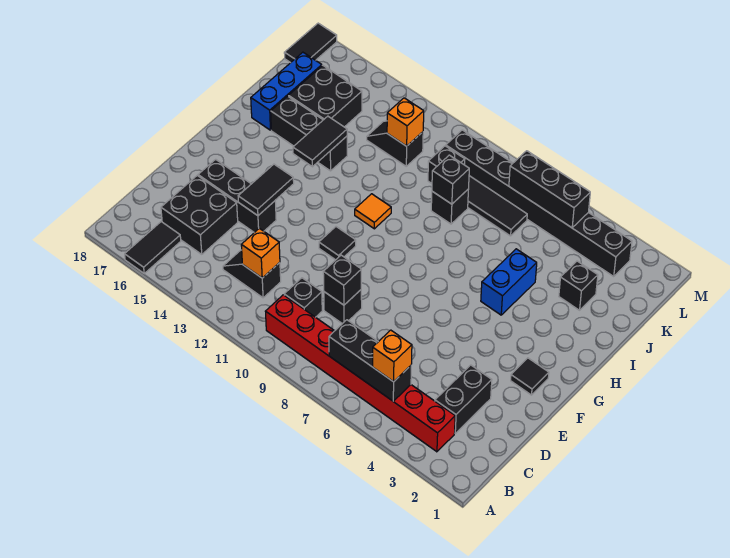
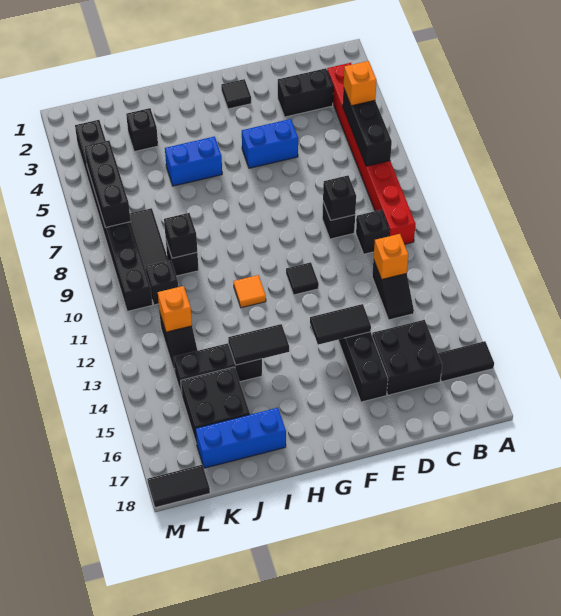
none -> blue 1x2 brick [242,119,298,168]
black 1x3 brick [271,96,347,171] -> black 1x3 brick turned to [174,343,262,395]

